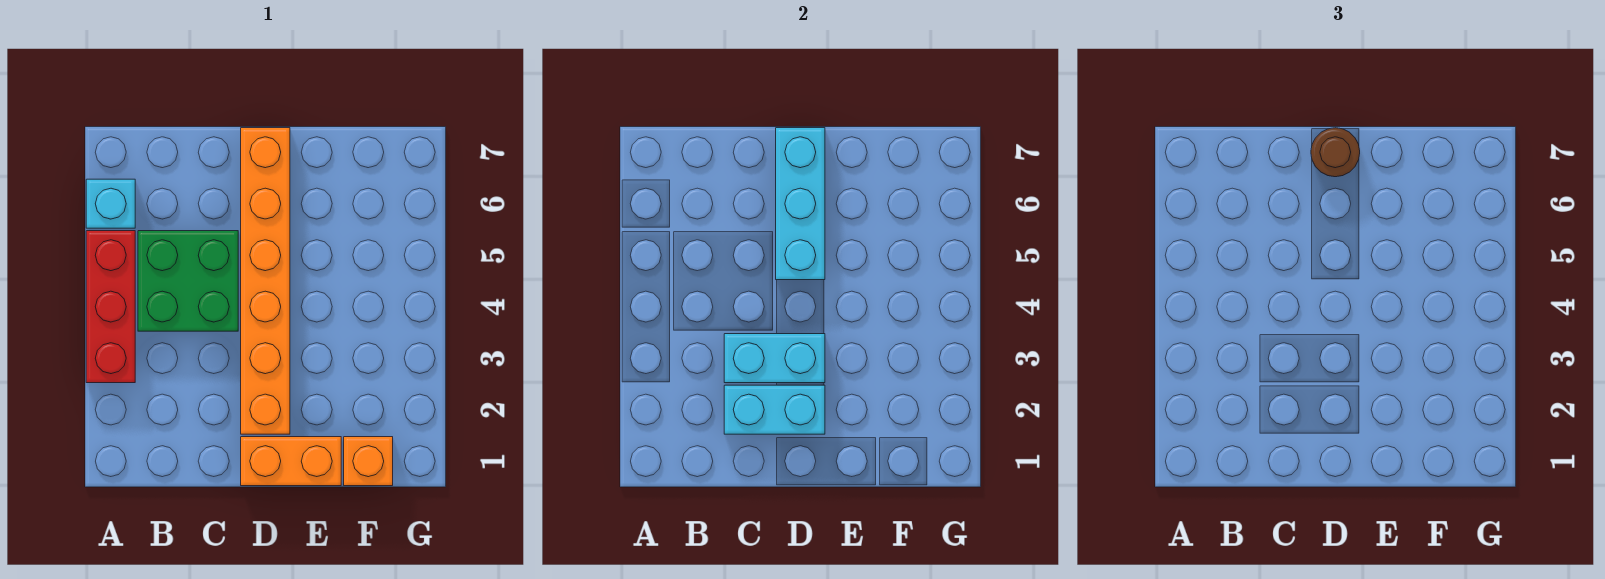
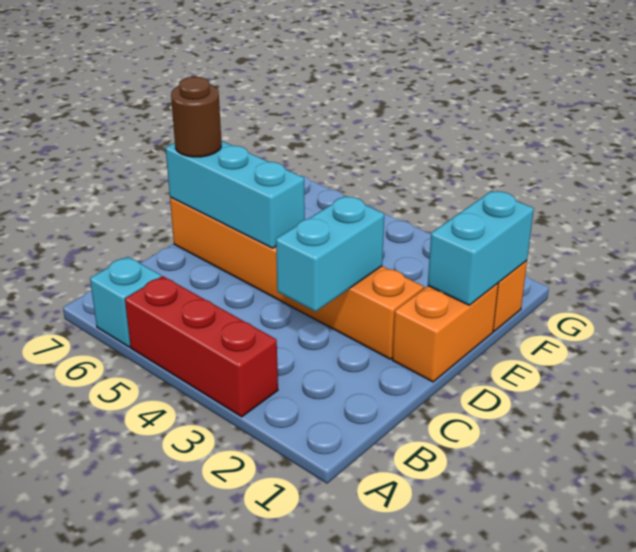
green 2x2 brick [138,231,238,331] -> none
cyan 1x2 brick [724,385,825,434] -> cyan 1x2 brick moved to [428,191,534,305]

